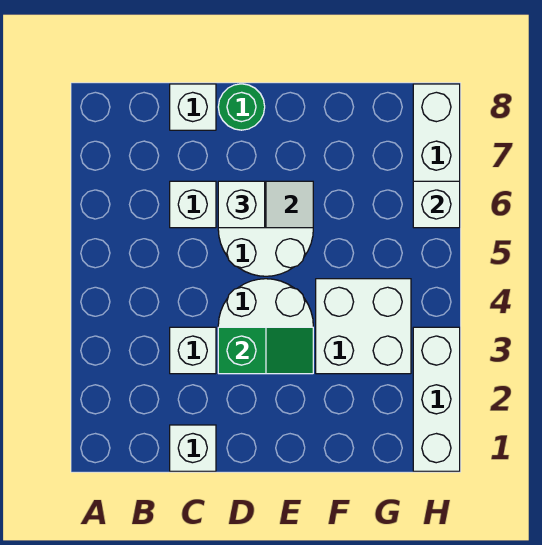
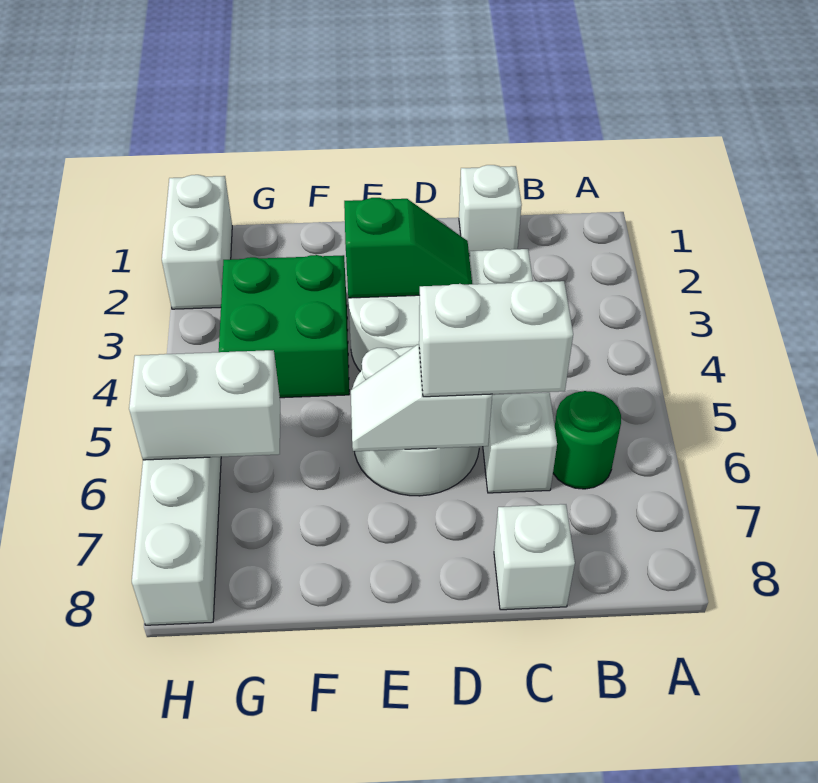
green 1x2 slope [218,327,313,374] -> green 1x2 slope turned to [344,198,472,298]
white 1x1 brick [218,181,265,228] -> white 1x2 brick [419,281,573,397]
green 1x1 round brick [218,84,265,130] -> green 1x1 round brick moved to [553,391,621,489]
white 2x2 brick [316,279,411,374] -> green 2x2 brick [219,255,349,398]
white 1x3 brick [413,327,460,471] -> white 1x2 brick [162,175,232,309]
white 1x1 brick [413,181,460,228] -> white 1x2 brick [129,350,280,460]

